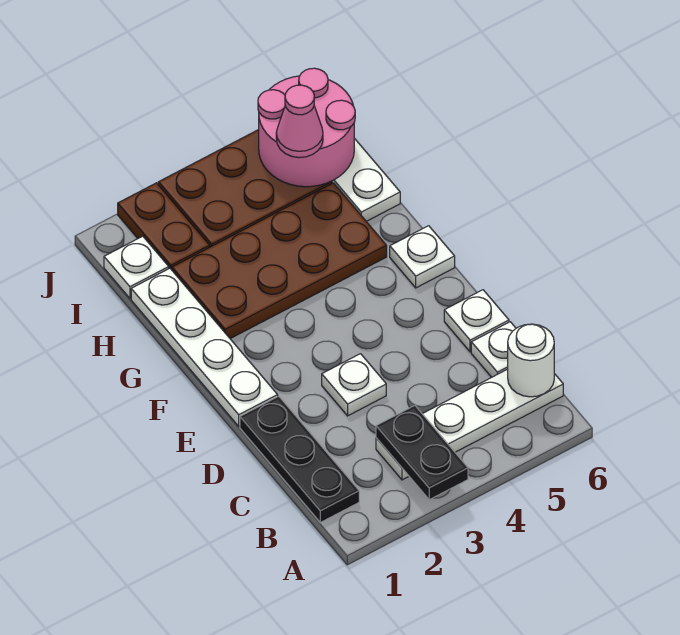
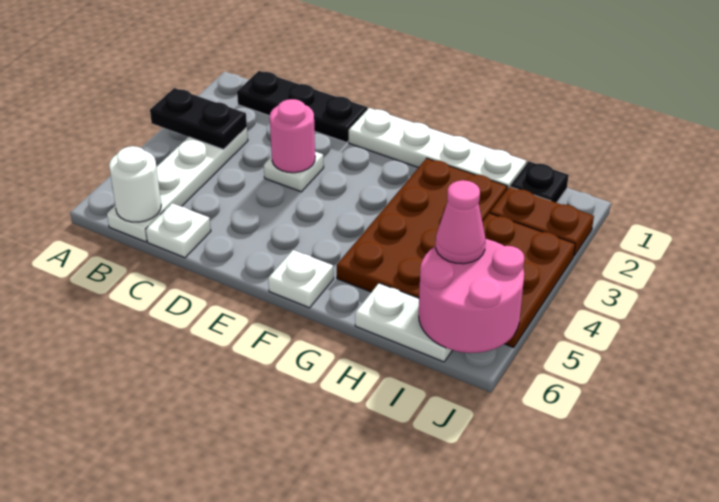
none -> pink 1x1 round brick [270,99,315,173]
white 1x1 plate [444,290,509,352] -> none
white 1x1 plate [104,236,169,298] -> black 1x1 plate [510,161,569,203]

